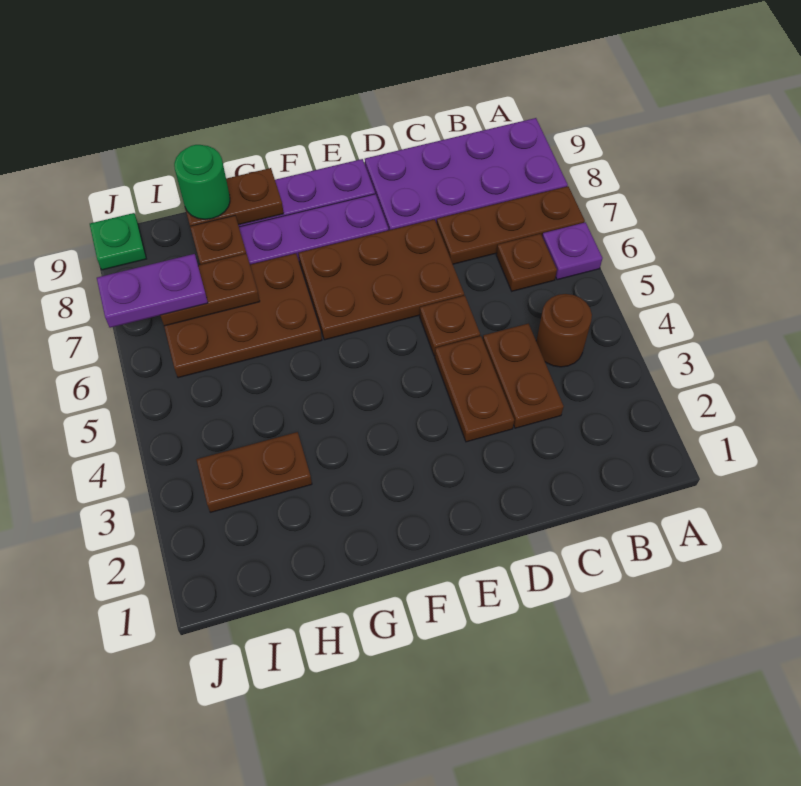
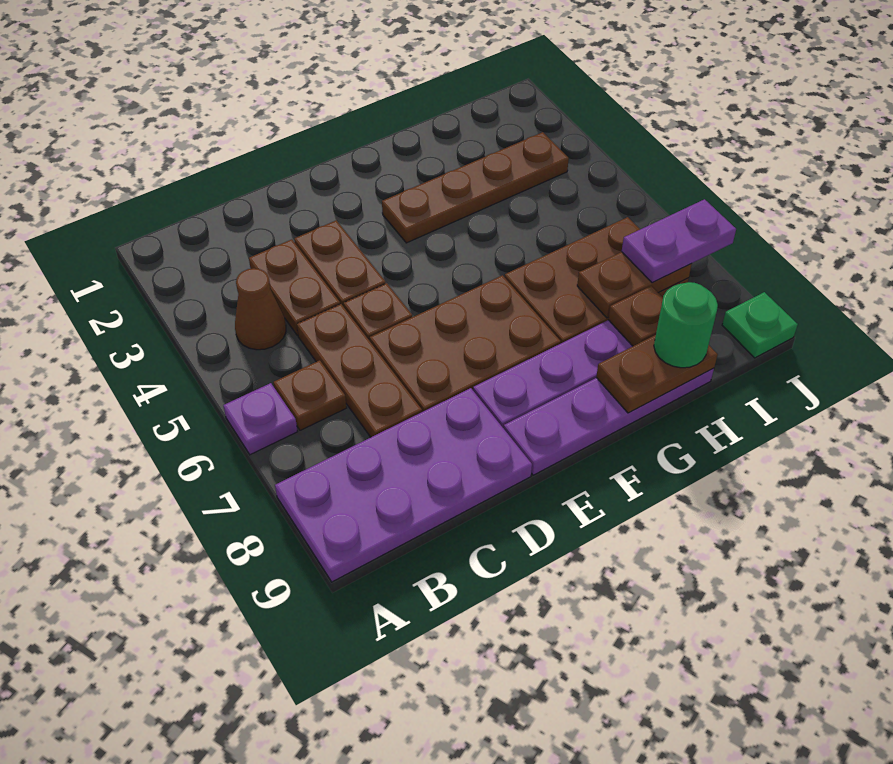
brown 1x3 plate [437,186,585,264] -> brown 1x3 plate turned to [297,304,422,437]
brown 1x1 round brick [536,294,592,367] -> brown 1x1 cone [235,268,286,350]
brown 1x2 plate [196,432,312,512] -> brown 1x4 plate [382,132,569,243]

